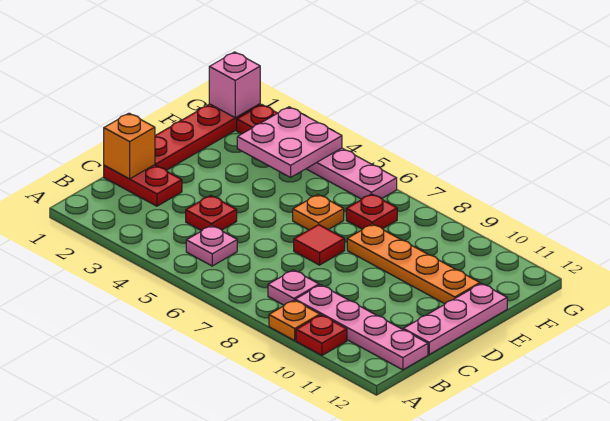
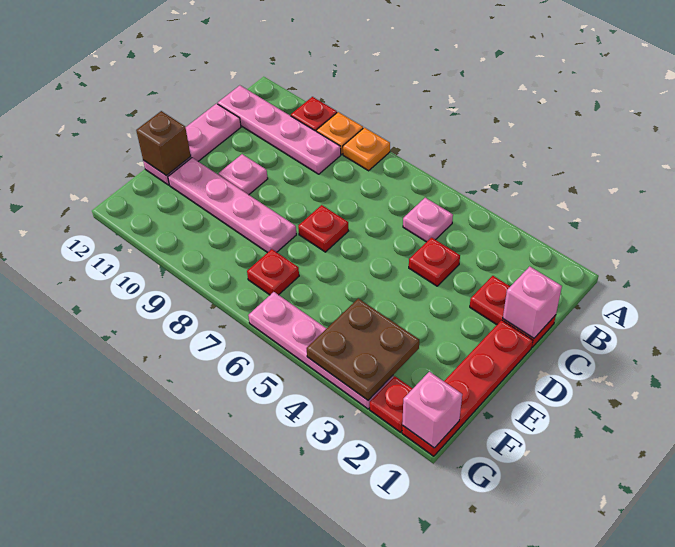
pink 1x1 plate [268,270,319,305] -> pink 1x1 plate moved to [219,154,268,195]
orange 1x1 brick [104,113,155,179] -> pink 1x1 brick [503,266,562,338]
red 1x1 tile [294,225,345,265] -> red 1x1 plate [298,205,348,252]
orange 1x1 plate [293,195,344,230] -> orange 1x1 plate moved to [343,128,390,171]
orange 1x4 plate [347,224,480,304] -> pink 1x4 plate [168,158,296,253]
none -> brown 1x1 brick [136,111,191,176]
pink 2x2 plate [237,107,342,177] -> brown 2x2 plate [307,298,419,400]

